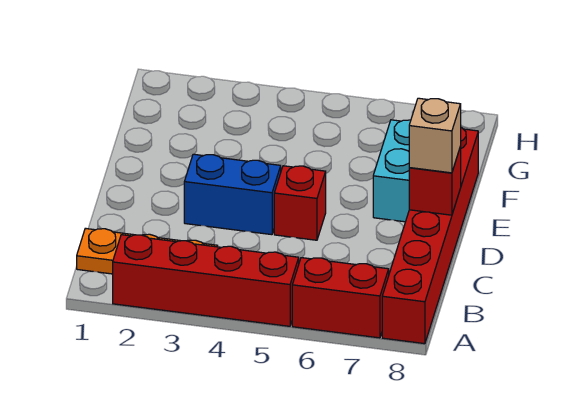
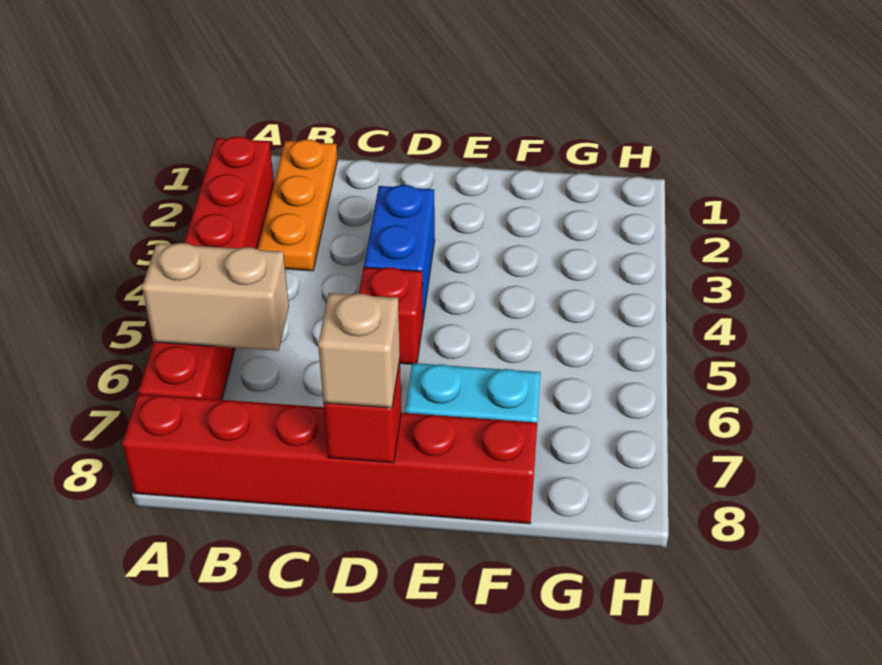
none -> tan 1x2 brick [142,243,289,351]

